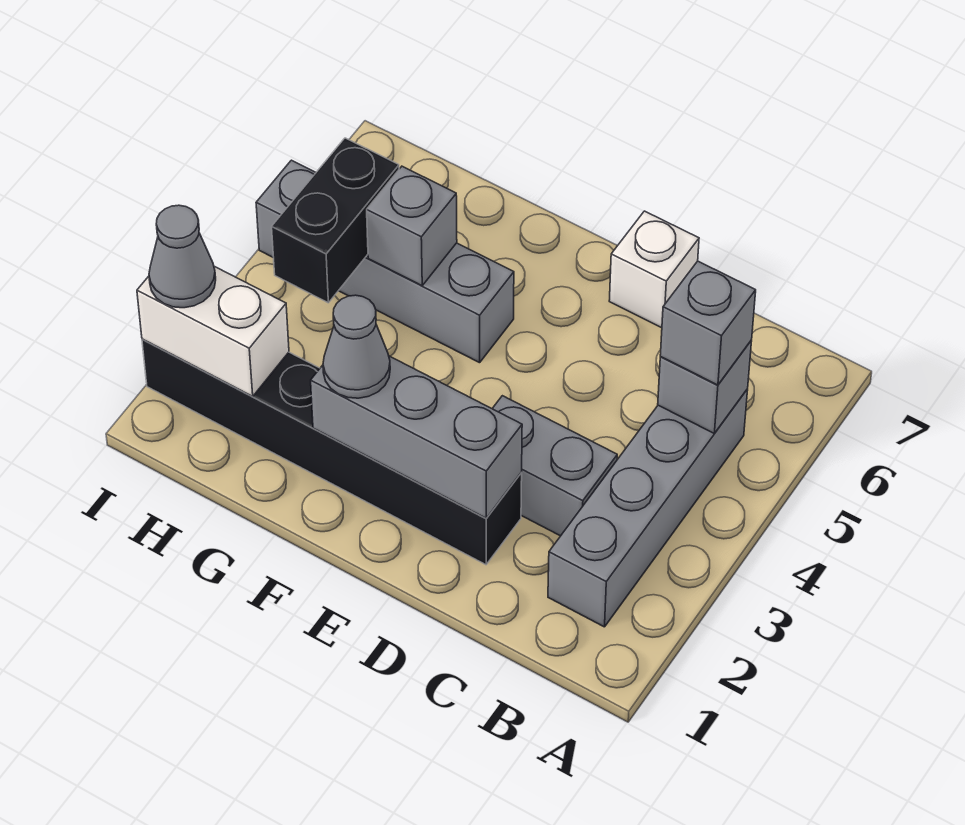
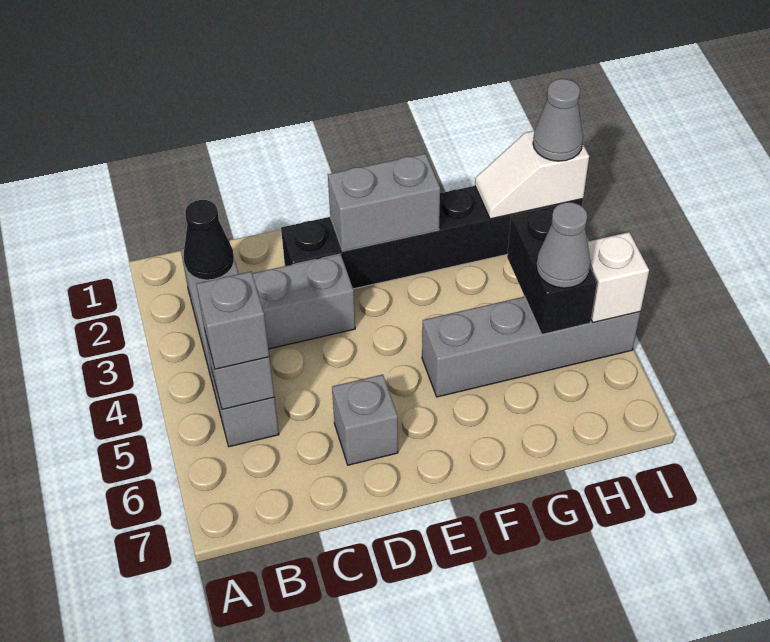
none -> black 1x1 cone [184,200,234,280]
grey 1x3 brick [311,356,522,518] -> grey 1x2 brick [328,154,440,251]
white 1x1 brick [609,211,699,328] -> white 1x1 brick moved to [588,232,649,323]
grey 1x1 cone [323,295,390,398] -> grey 1x1 cone moved to [536,202,590,288]
grey 1x1 brick [367,166,457,286] -> grey 1x1 brick moved to [332,375,398,465]
white 1x2 brick [137,266,289,396] -> white 1x2 slope [475,131,589,219]

